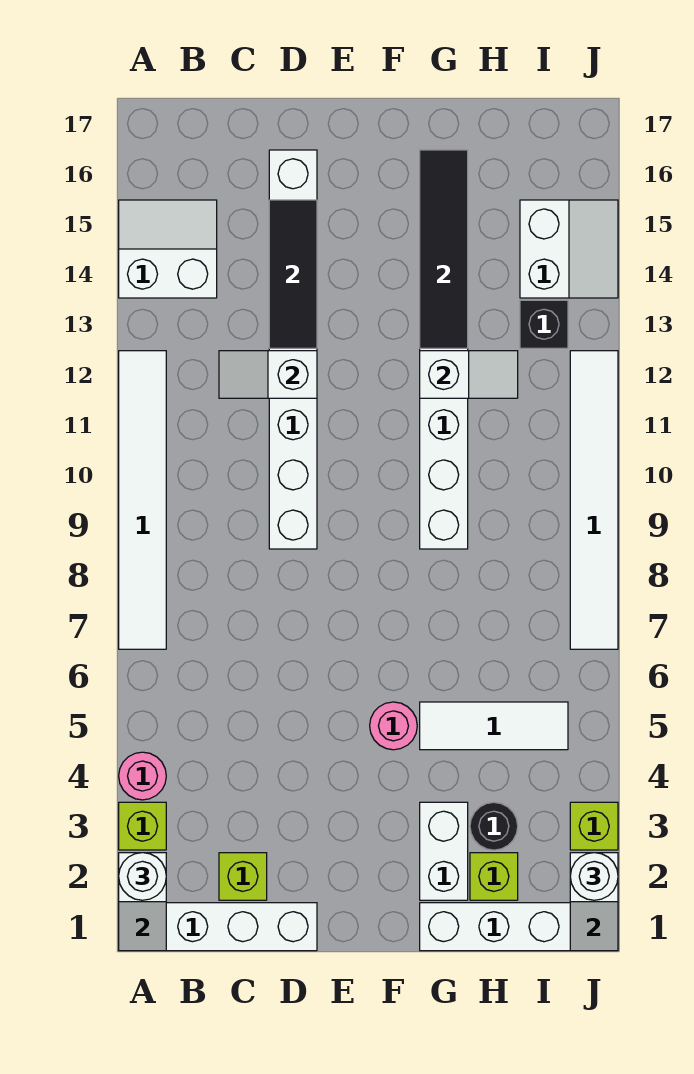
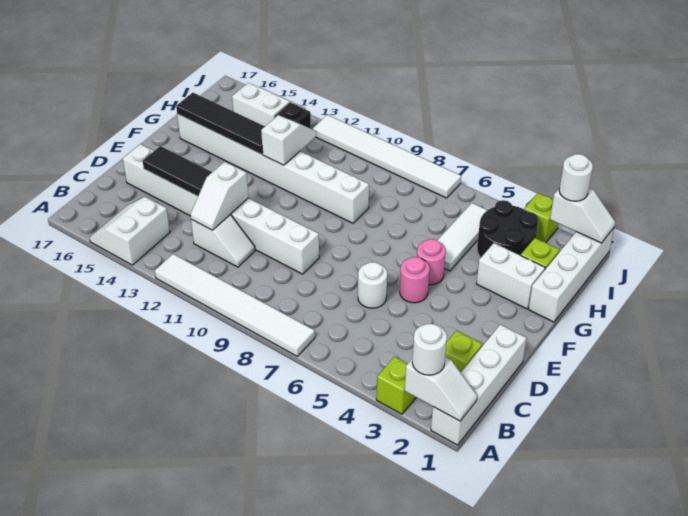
pink 1x1 round brick [119,752,166,800] -> pink 1x1 round brick moved to [400,257,430,303]
none -> white 1x2 slope [191,215,255,267]
none -> white 1x1 round brick [358,262,387,308]
black 1x1 round brick [470,802,518,850] -> black 2x2 round brick [477,200,538,258]

